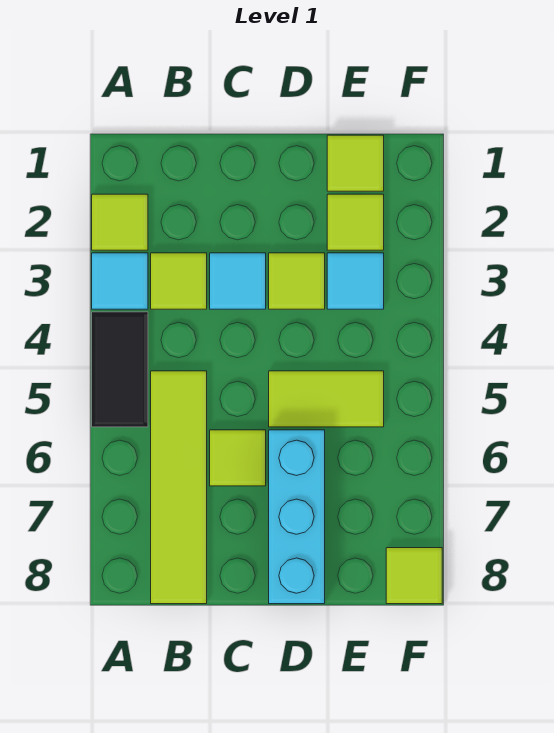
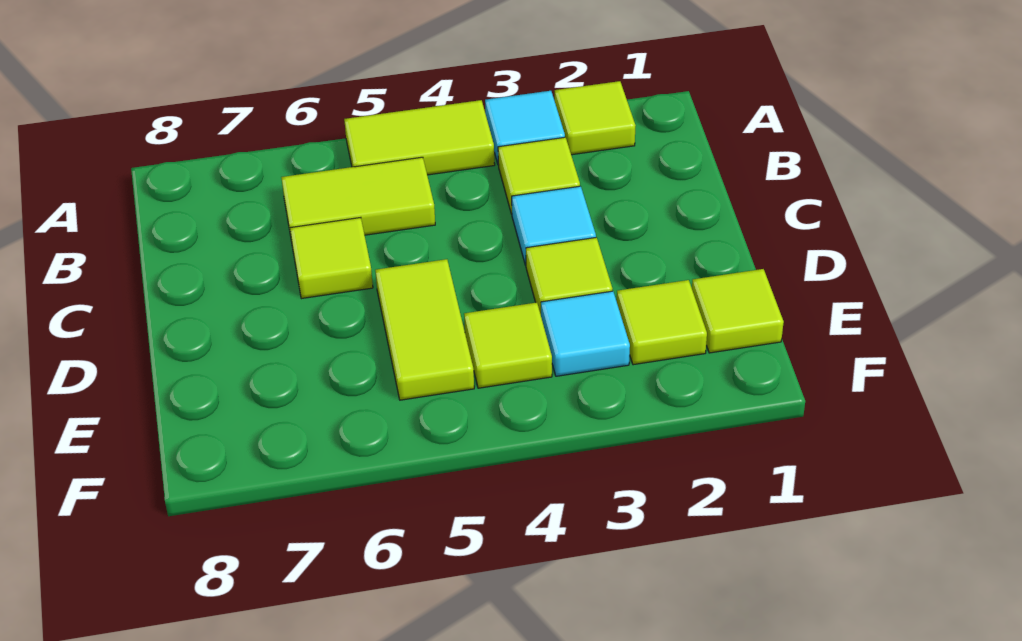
black 1x2 tile [92,312,148,427] -> lime 1x2 tile [344,100,495,175]
lime 1x4 tile [151,371,207,604] -> lime 1x2 tile [281,157,435,236]
cyan 1x3 brick [269,430,325,604] -> none
lime 1x1 tile [386,548,442,604] -> lime 1x1 tile moved to [464,303,552,388]

